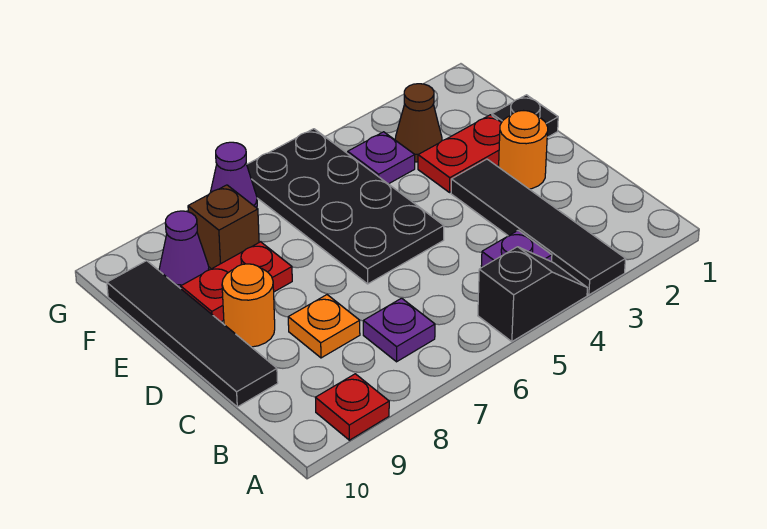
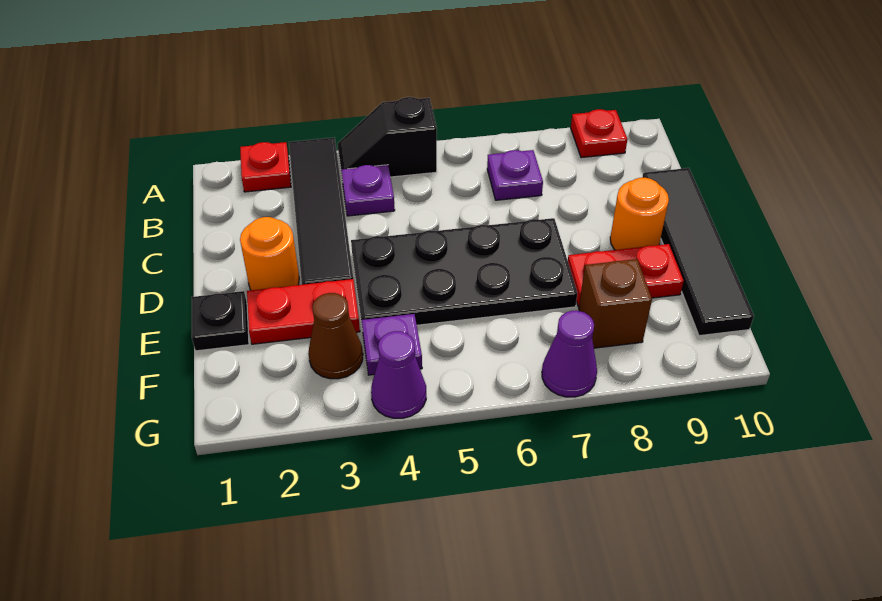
none -> red 1x1 plate [240,142,291,192]
orange 1x1 plate [288,295,360,358] -> none
black 2x4 plate [247,129,444,284] -> black 2x4 plate turned to [351,218,577,325]
purple 1x1 cone [159,211,209,289] -> purple 1x1 cone moved to [371,331,426,418]

